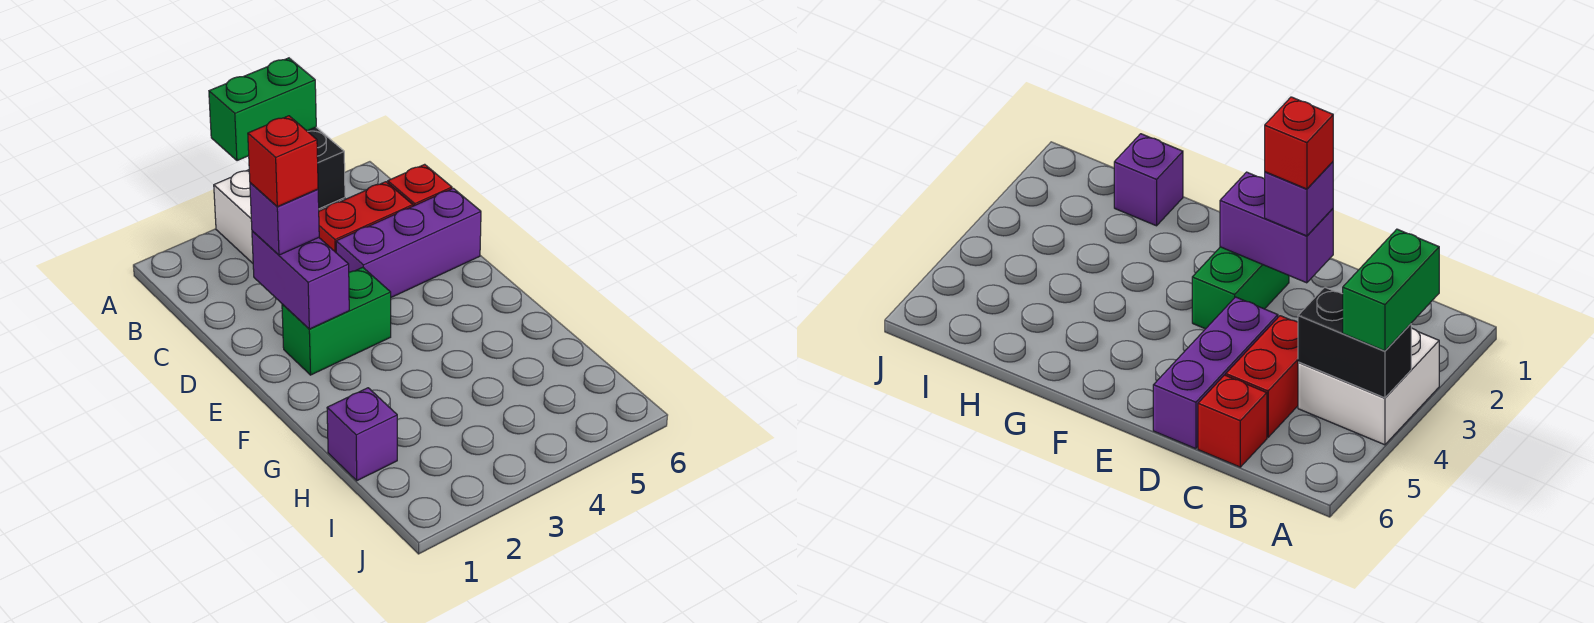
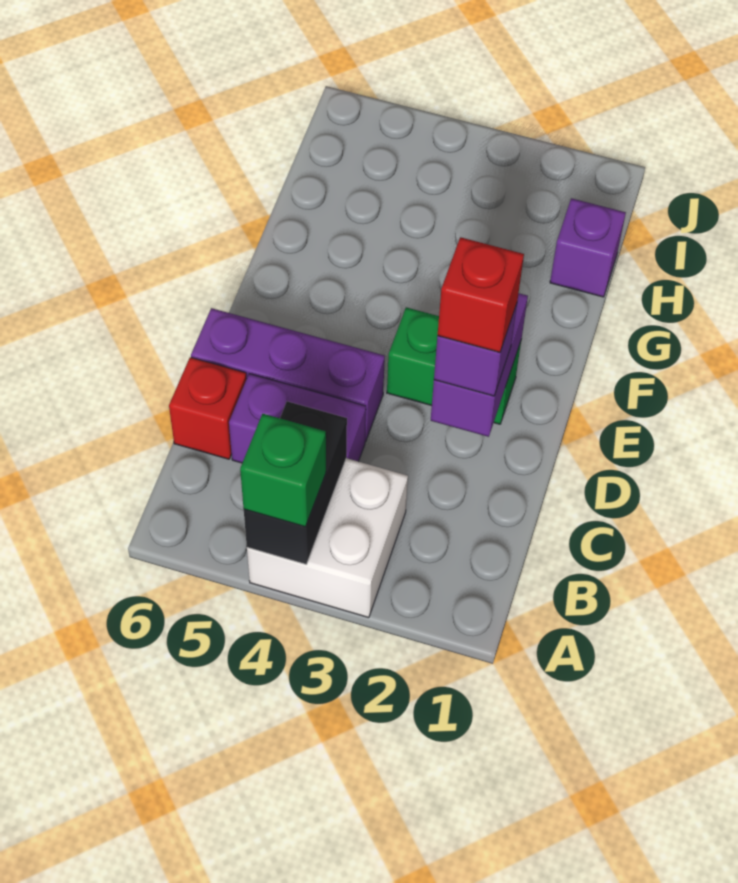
green 1x2 brick [209,58,316,161] -> green 1x1 brick [240,414,326,527]
red 1x2 brick [319,182,413,252] -> purple 1x2 brick [229,374,366,463]

